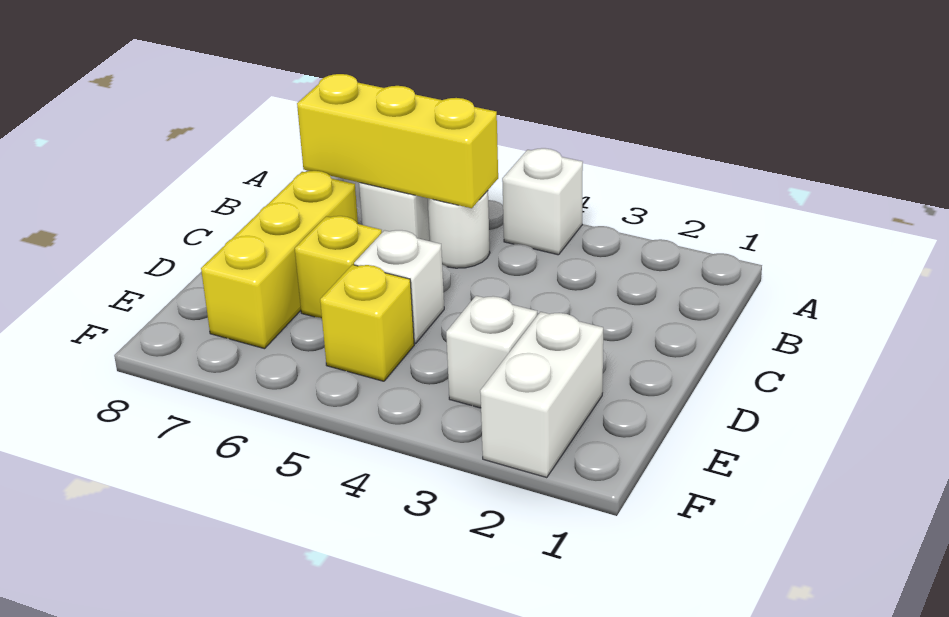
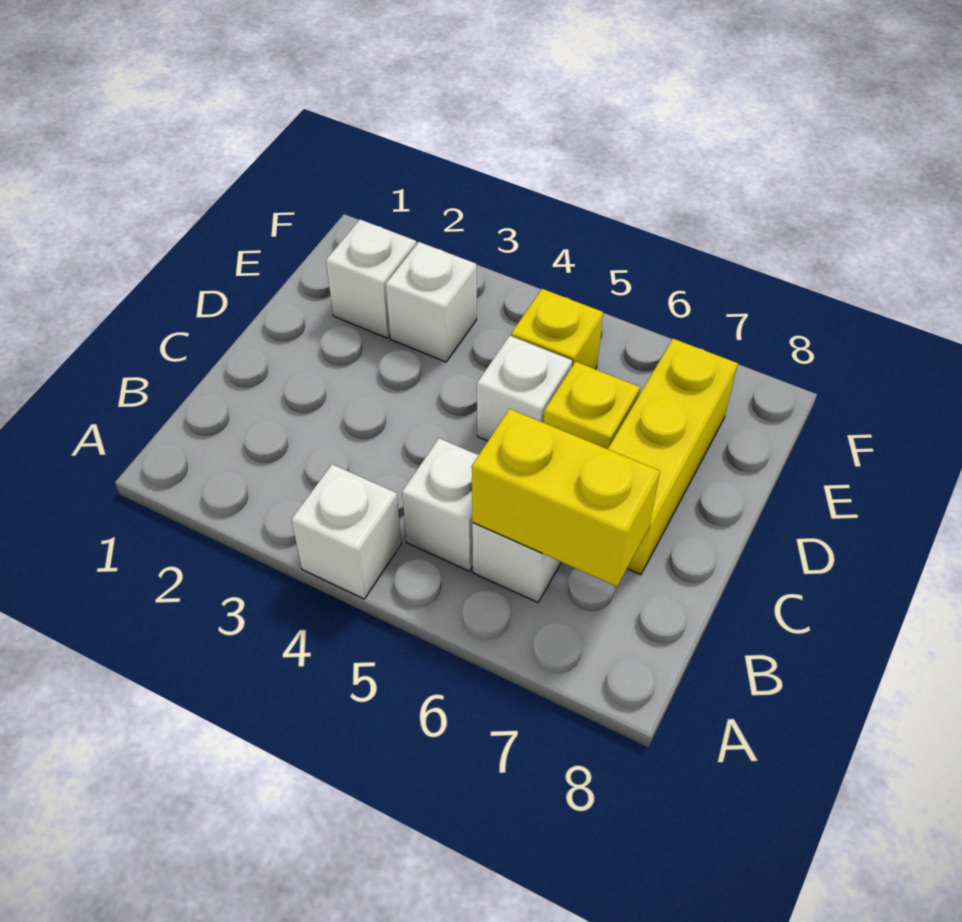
white 1x1 round brick [428,191,490,268] -> white 1x1 brick [402,438,479,571]
yellow 1x3 brick [297,74,498,208] -> yellow 1x2 brick [472,409,660,586]
white 1x2 brick [480,312,603,478] -> white 1x1 brick [326,220,416,338]

